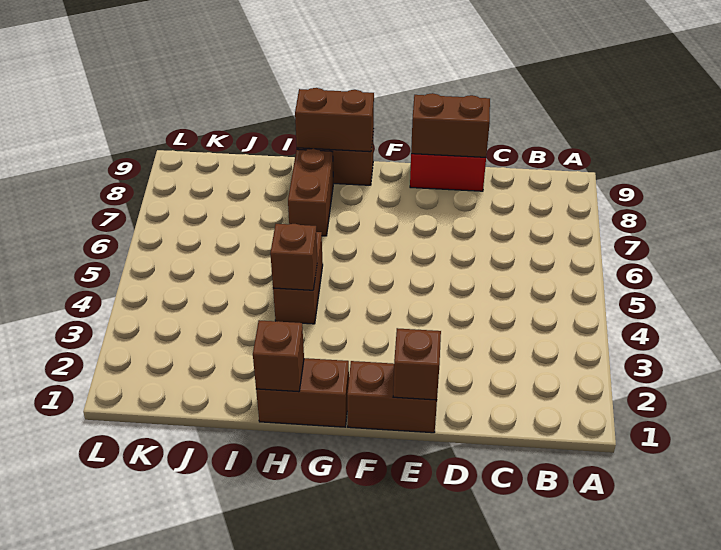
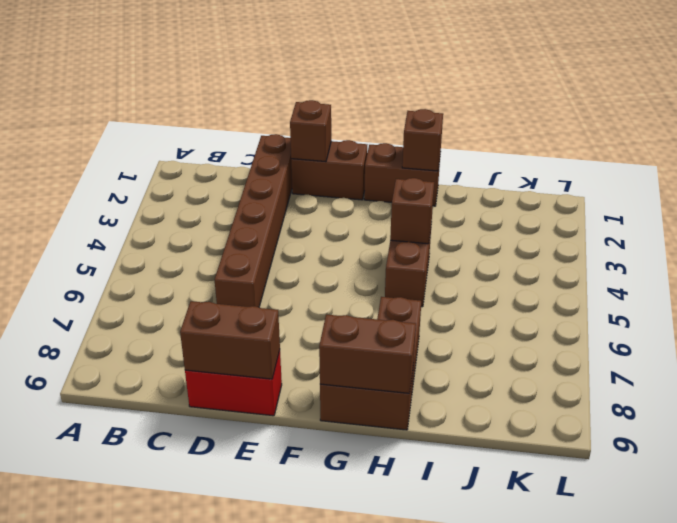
none -> brown 1x6 brick [214,134,292,307]

